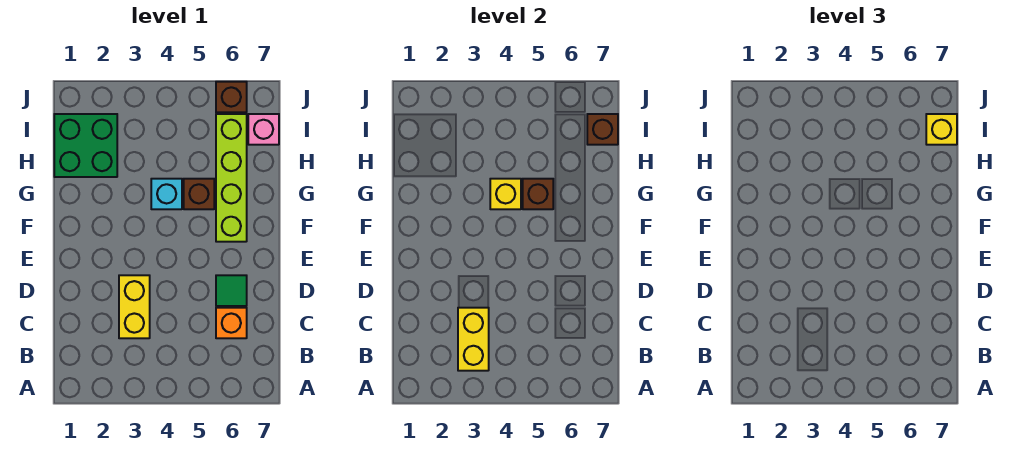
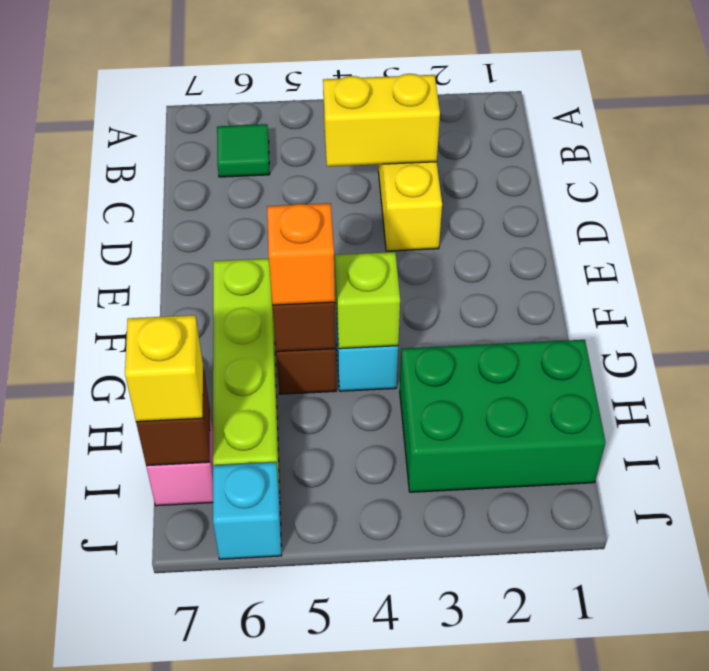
yellow 1x2 brick [458,308,489,371] -> yellow 1x2 brick turned to [323,74,440,167]
orange 1x1 brick [216,308,247,338] -> orange 1x1 brick moved to [267,203,335,305]
green 1x1 tile [216,275,247,306] -> green 1x1 tile moved to [217,124,270,177]
yellow 1x1 brick [490,179,521,209] -> lime 1x1 brick [335,252,400,349]
green 2x2 brick [54,114,117,177] -> green 2x3 brick [400,340,606,492]
brown 1x1 brick [216,82,247,112] -> cyan 1x1 brick [213,462,282,559]

